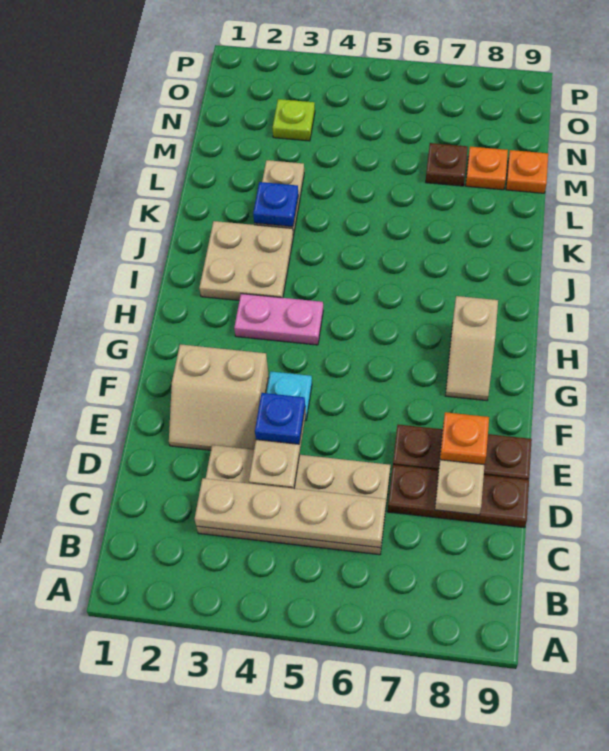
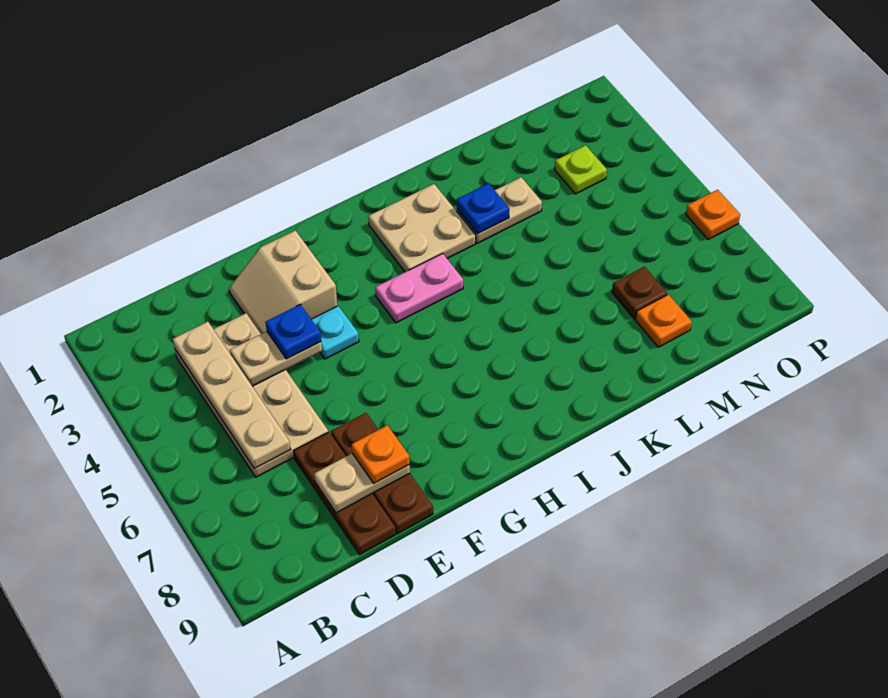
tan 1x2 slope [446,296,498,401] -> none
pink 1x2 plate [234,294,323,345] -> pink 1x2 plate turned to [375,253,463,323]
orange 1x1 plate [506,150,548,193] -> orange 1x1 plate moved to [686,190,740,239]

